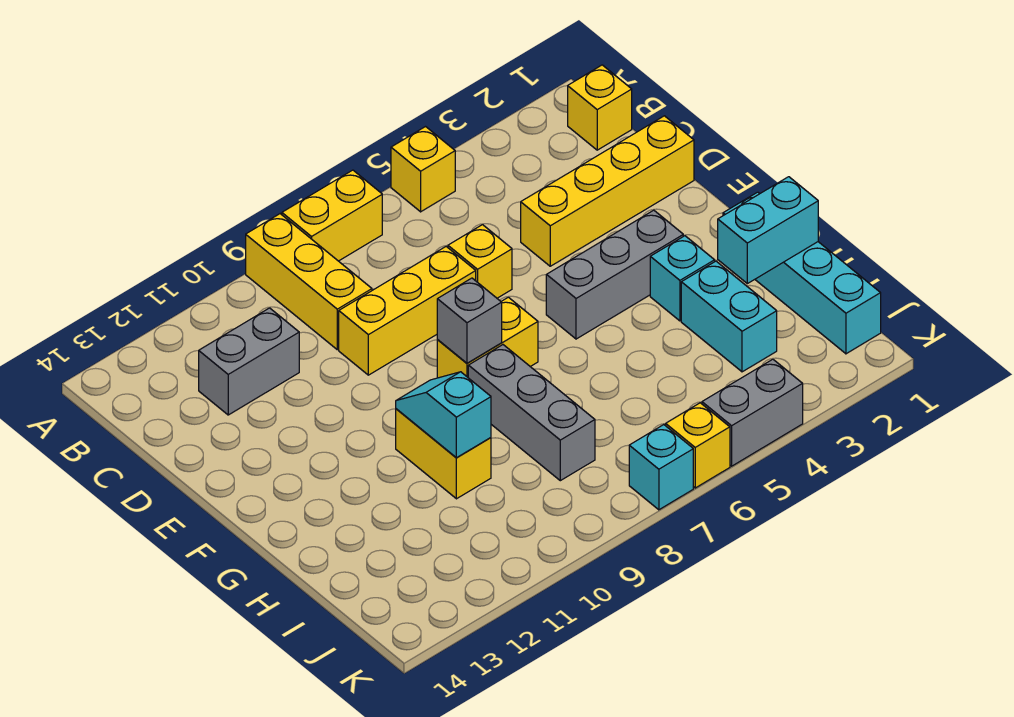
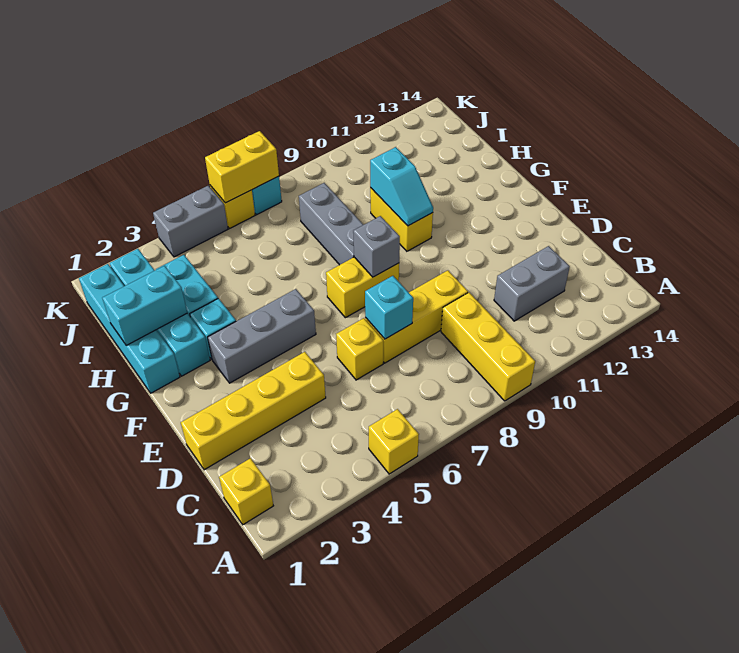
yellow 1x2 brick [282,170,382,261] -> yellow 1x2 brick moved to [205,131,279,203]
none -> cyan 1x1 brick [365,276,413,339]
none -> cyan 1x4 brick [110,249,210,376]

